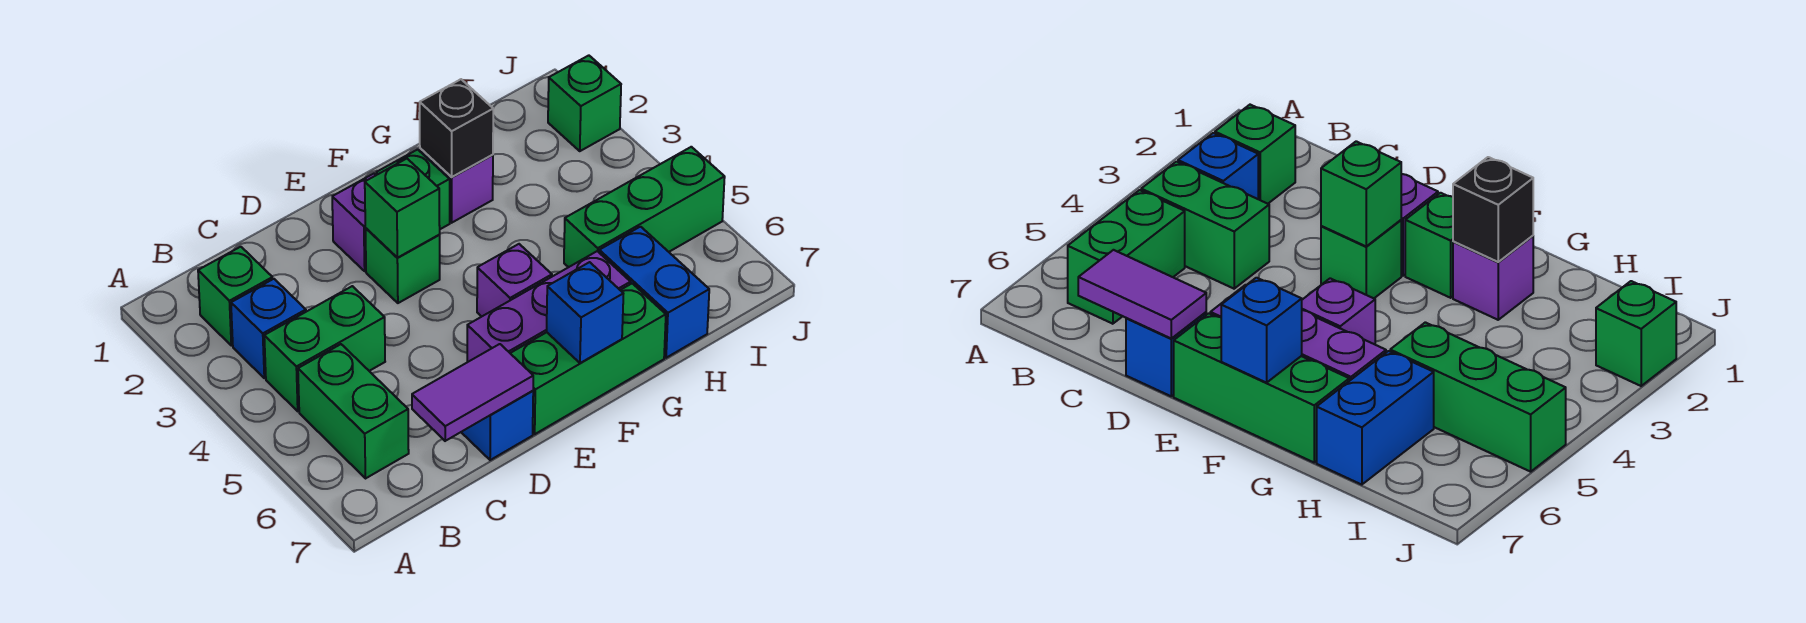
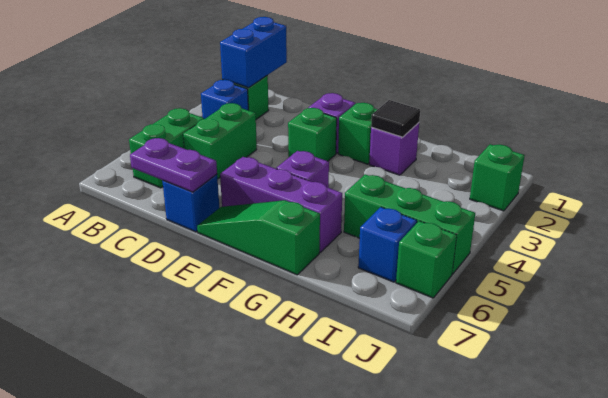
green 1x2 brick [264,286,385,411] -> green 1x2 brick turned to [183,103,257,179]
purple 1x2 tile [412,344,533,441] -> purple 1x2 plate [130,138,217,192]
green 1x1 brick [365,159,440,258] -> green 1x1 brick moved to [396,221,457,298]
green 1x3 brick [510,283,666,434] -> green 1x3 slope [197,200,320,275]
blue 1x1 brick [547,262,623,363] -> blue 1x1 brick moved to [358,207,417,282]
black 1x1 brick [420,79,493,177] -> black 1x1 tile [371,100,420,137]
blue 1x2 brick [599,227,709,358] -> blue 1x2 brick moved to [220,17,287,88]

